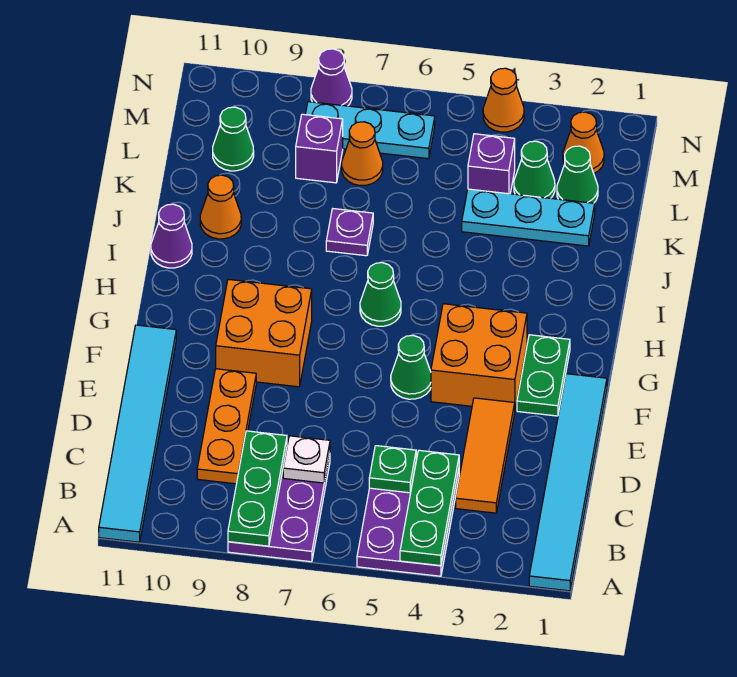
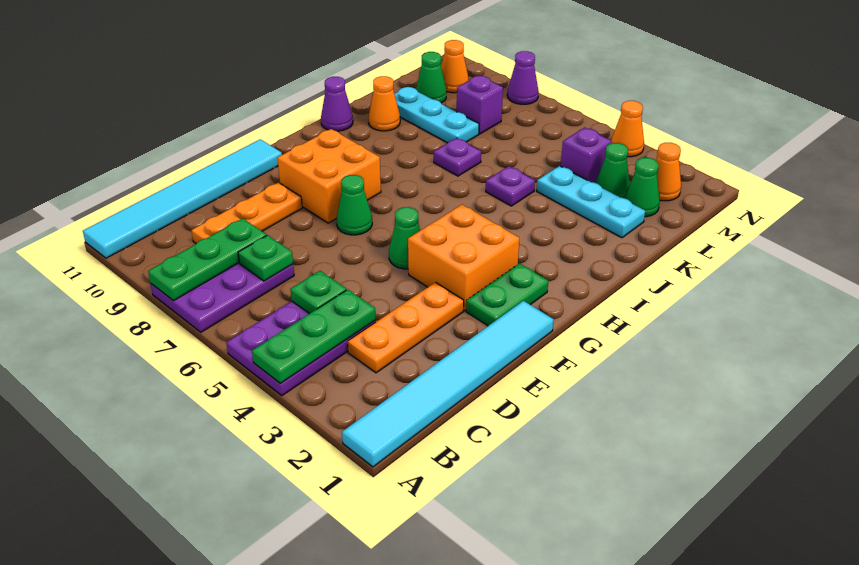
orange 1x3 tile [456,398,515,513] -> orange 1x3 plate [348,282,464,373]
white 1x1 plate [283,436,330,483] -> green 1x1 plate [238,235,293,281]
green 1x1 cone [360,263,401,326] -> green 1x1 cone moved to [337,175,372,235]
none -> purple 1x1 plate [486,166,535,206]
orange 1x1 cone [342,122,383,185] -> orange 1x1 cone moved to [441,40,469,93]
cyan 1x3 plate [305,102,435,159] -> cyan 1x3 plate moved to [395,87,479,143]

